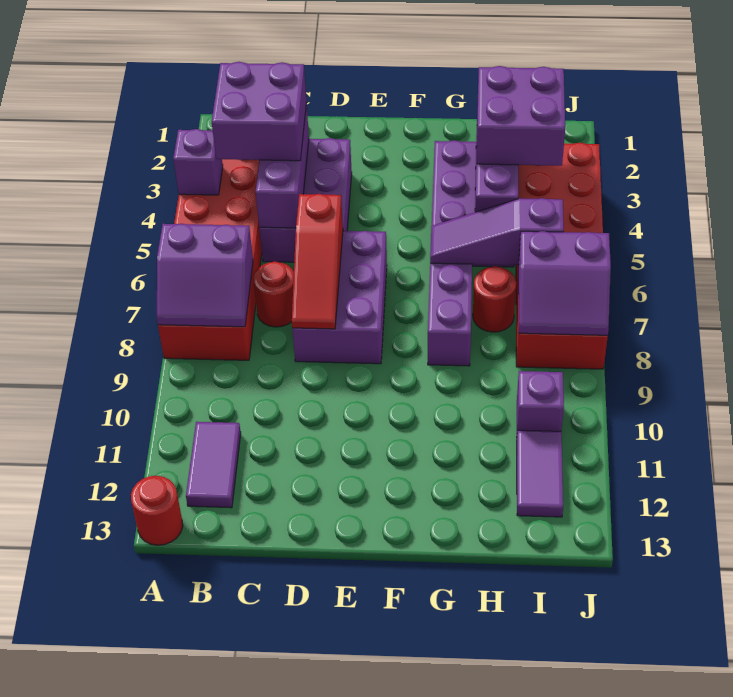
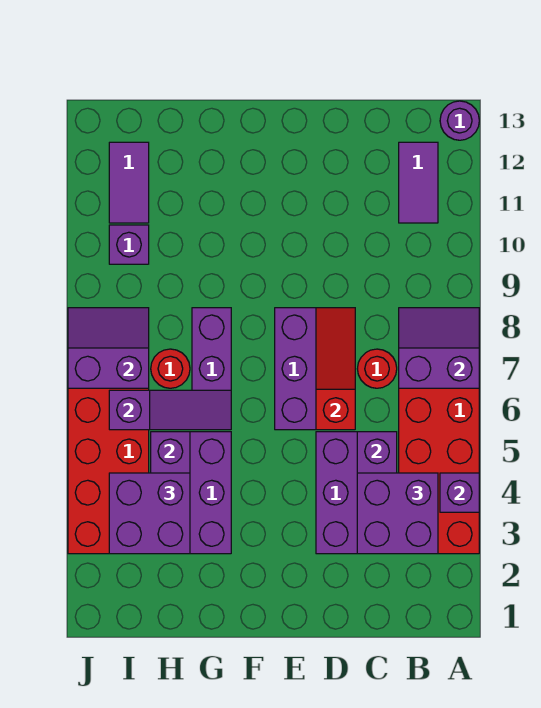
red 1x1 round brick [131,476,183,545] -> purple 1x1 round brick [440,101,479,140]

